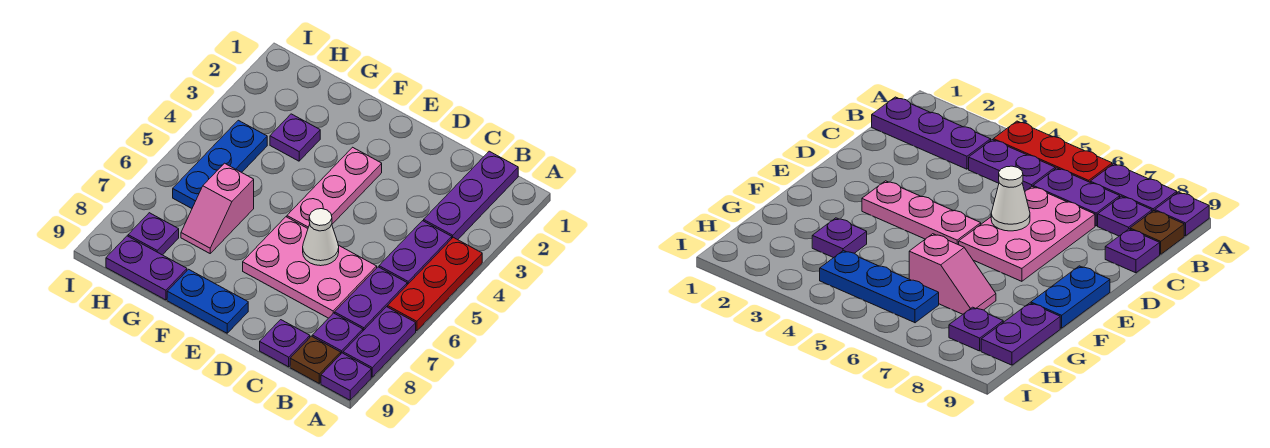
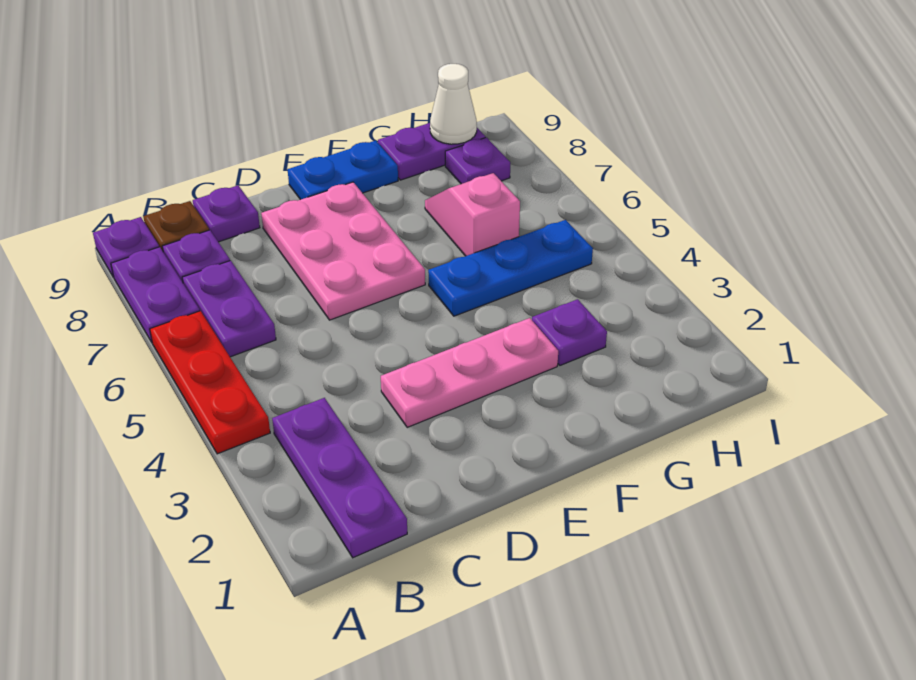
purple 1x2 plate [379,221,452,285] -> none
pink 2x3 plate [243,217,377,318] -> pink 2x3 plate turned to [261,182,425,320]
white 1x1 cone [303,209,339,266] -> white 1x1 cone moved to [430,64,477,144]
pink 1x3 plate [287,147,382,228] -> pink 1x3 plate turned to [381,318,558,427]
blue 1x3 plate [173,120,267,208] -> blue 1x3 plate turned to [428,220,593,316]

